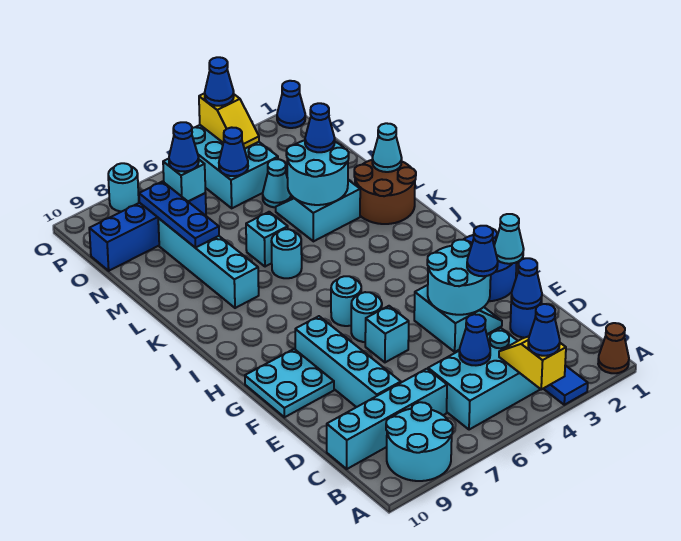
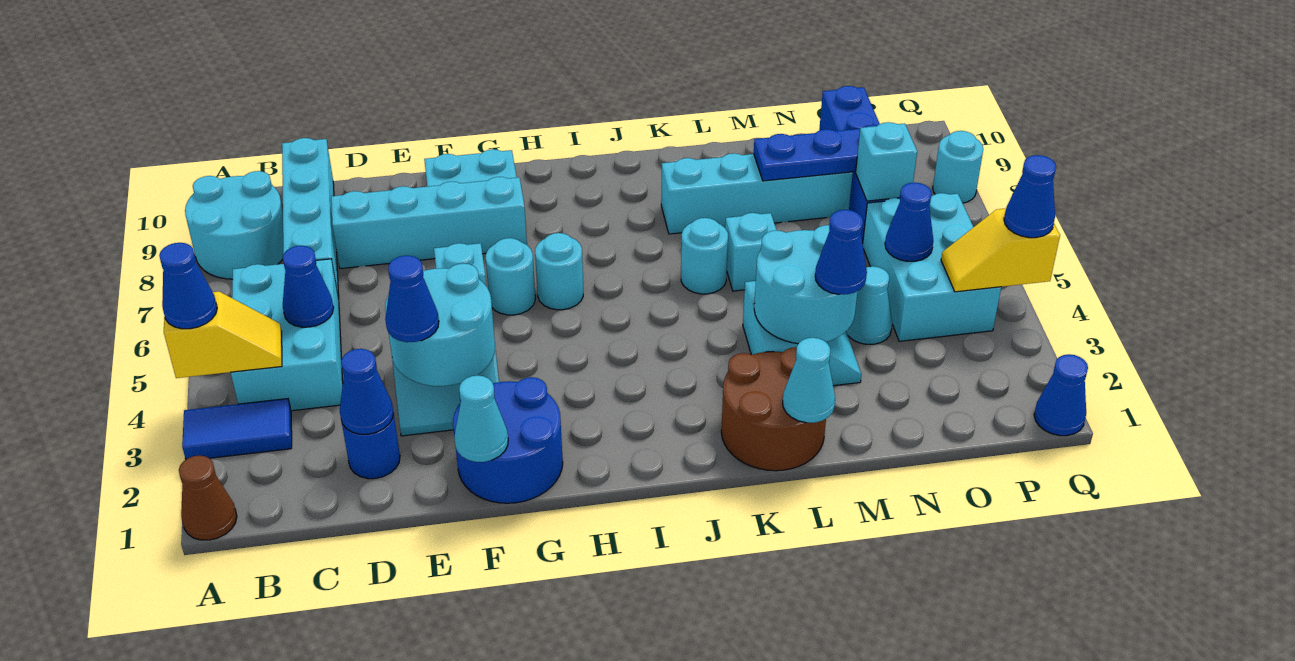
cyan 2x3 brick [192,125,278,208] -> cyan 2x3 brick turned to [863,193,1001,341]
blue 1x1 cone [169,122,199,172] -> none

